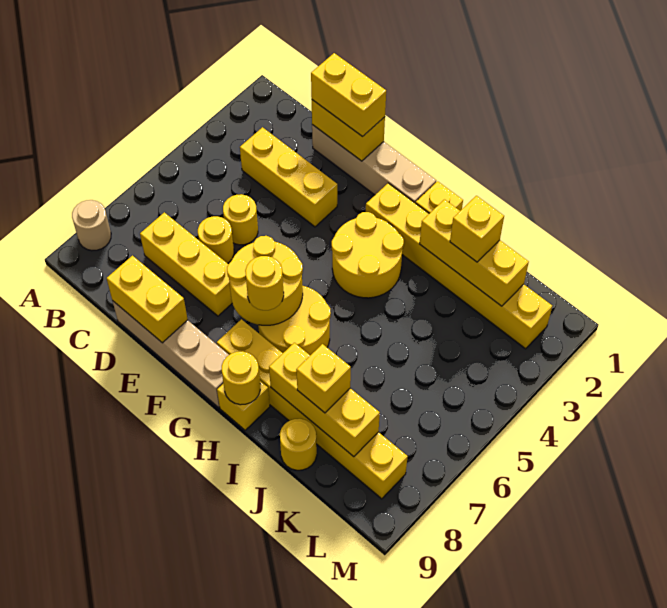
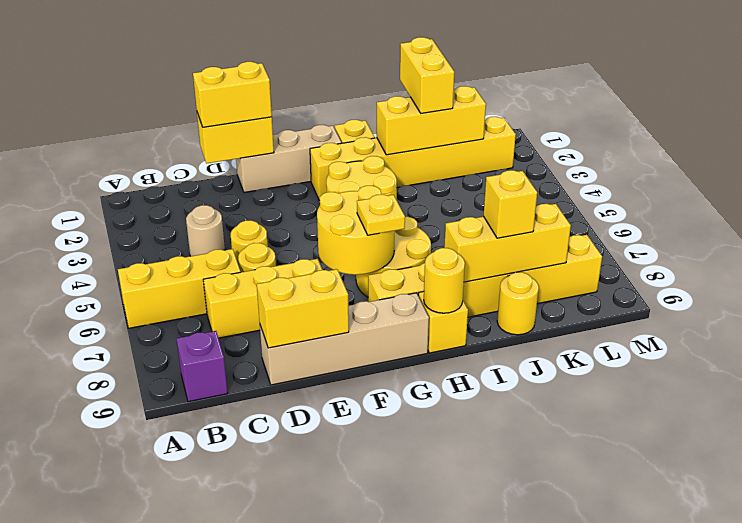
tan 1x1 round brick [72,200,111,251] -> tan 1x1 round brick moved to [186,205,225,256]
none -> purple 1x1 brick [177,331,228,402]
yellow 1x3 brick [240,127,337,227] -> yellow 1x3 brick moved to [118,249,240,328]
tan 1x4 brick [312,125,436,203] -> tan 1x3 brick [236,125,341,193]
yellow 1x1 round brick [245,256,284,310] -> yellow 1x1 plate [357,195,405,235]
yellow 1x1 brick [450,196,504,262] -> yellow 1x2 brick [400,37,454,113]

